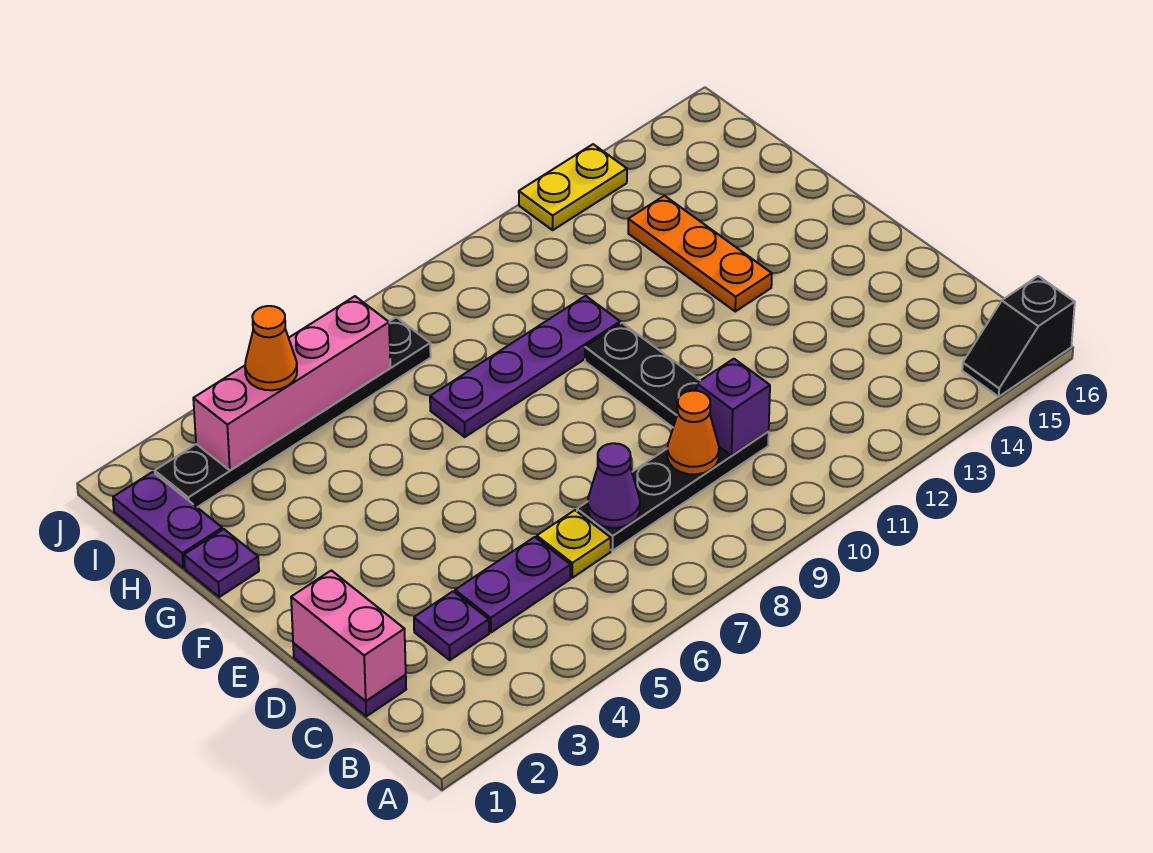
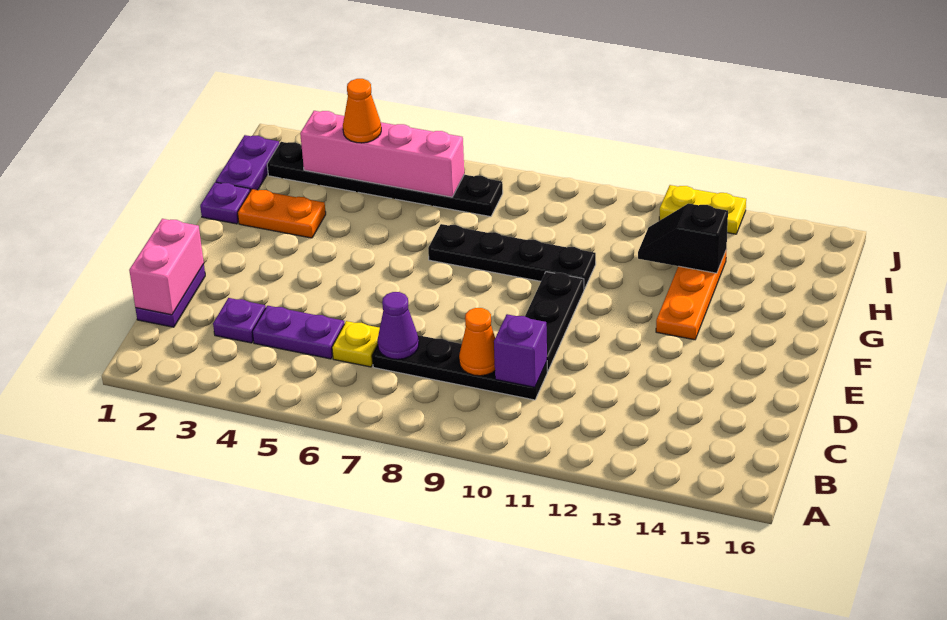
black 1x2 slope [962,276,1075,397] -> black 1x2 slope moved to [638,204,728,273]
none -> orange 1x2 plate [238,189,326,238]
purple 1x4 plate [430,296,620,437] -> black 1x4 plate [428,224,596,289]

